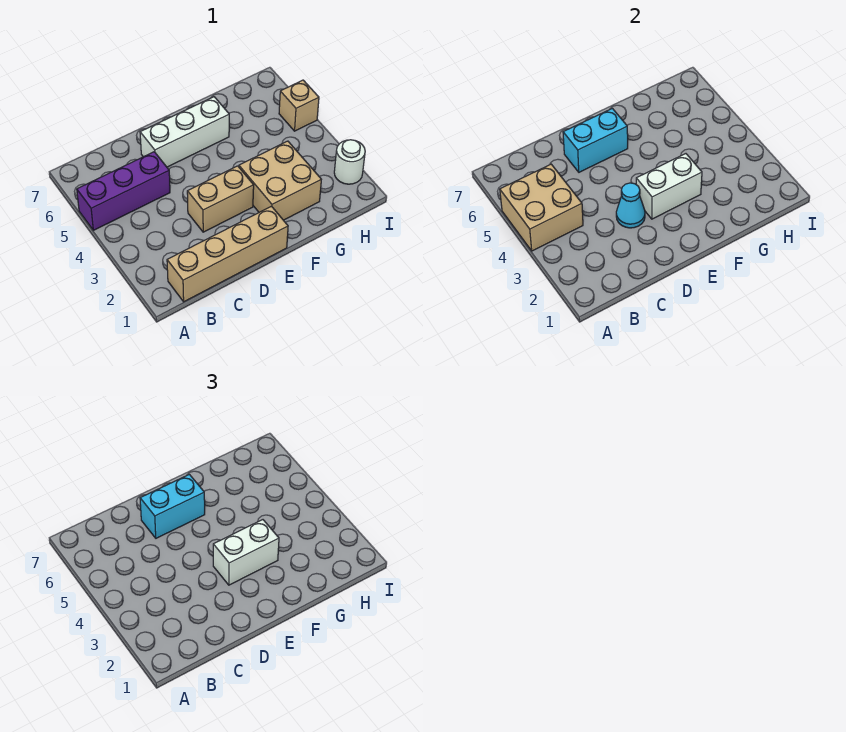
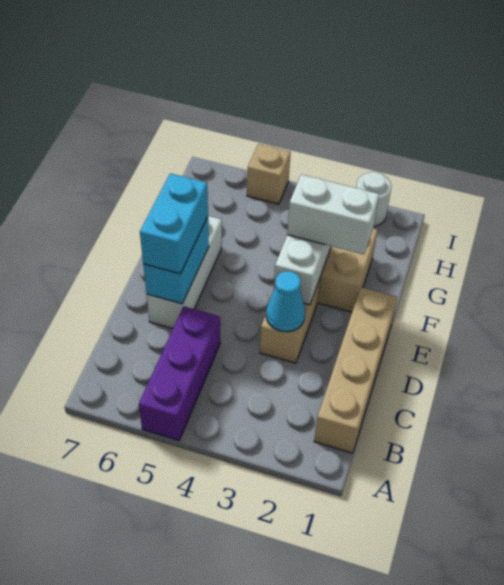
tan 2x2 brick [500,164,583,251] -> none
white 1x2 brick [213,520,279,585] -> white 1x2 brick turned to [287,175,379,255]

